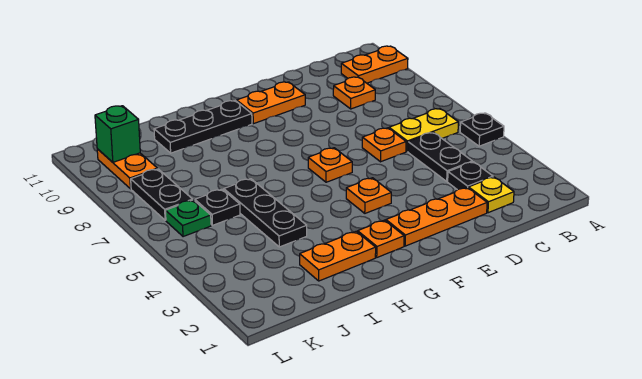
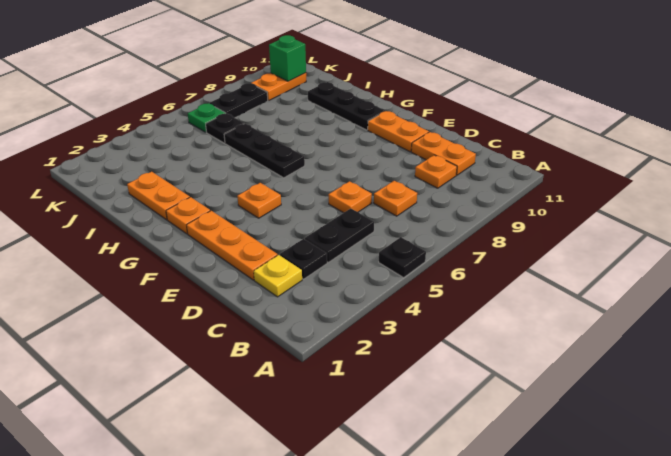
orange 1x2 plate [341,46,408,83] -> orange 1x2 plate moved to [411,132,476,175]
yellow 1x2 plate [389,109,458,152] -> none
orange 1x1 plate [308,148,352,182] -> orange 1x1 plate moved to [374,181,417,216]
black 1x3 plate [224,179,307,247] -> black 1x3 plate turned to [224,124,305,178]

